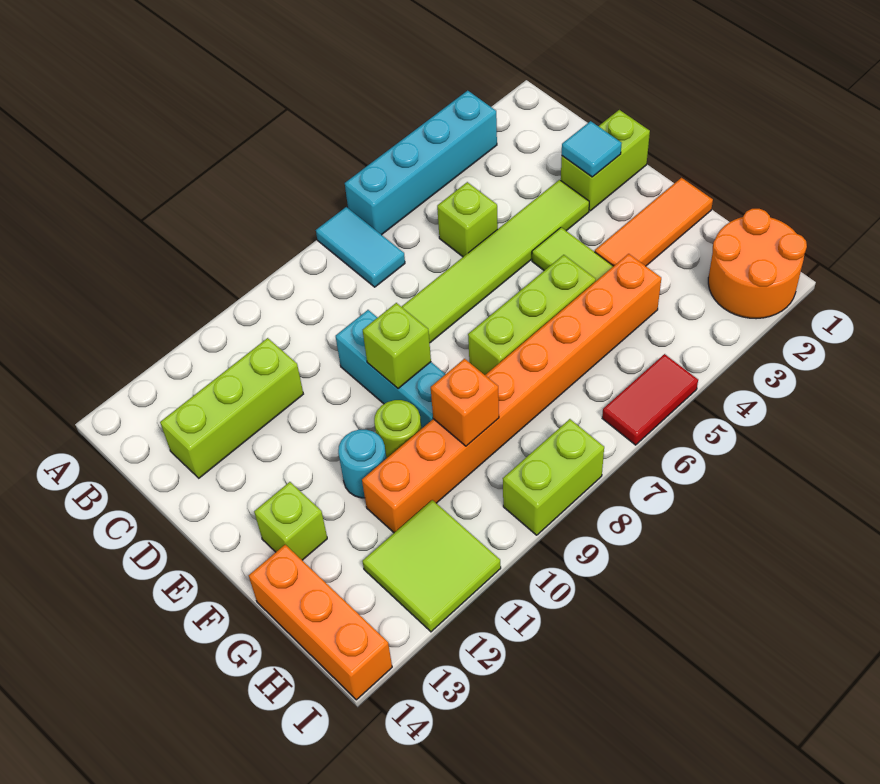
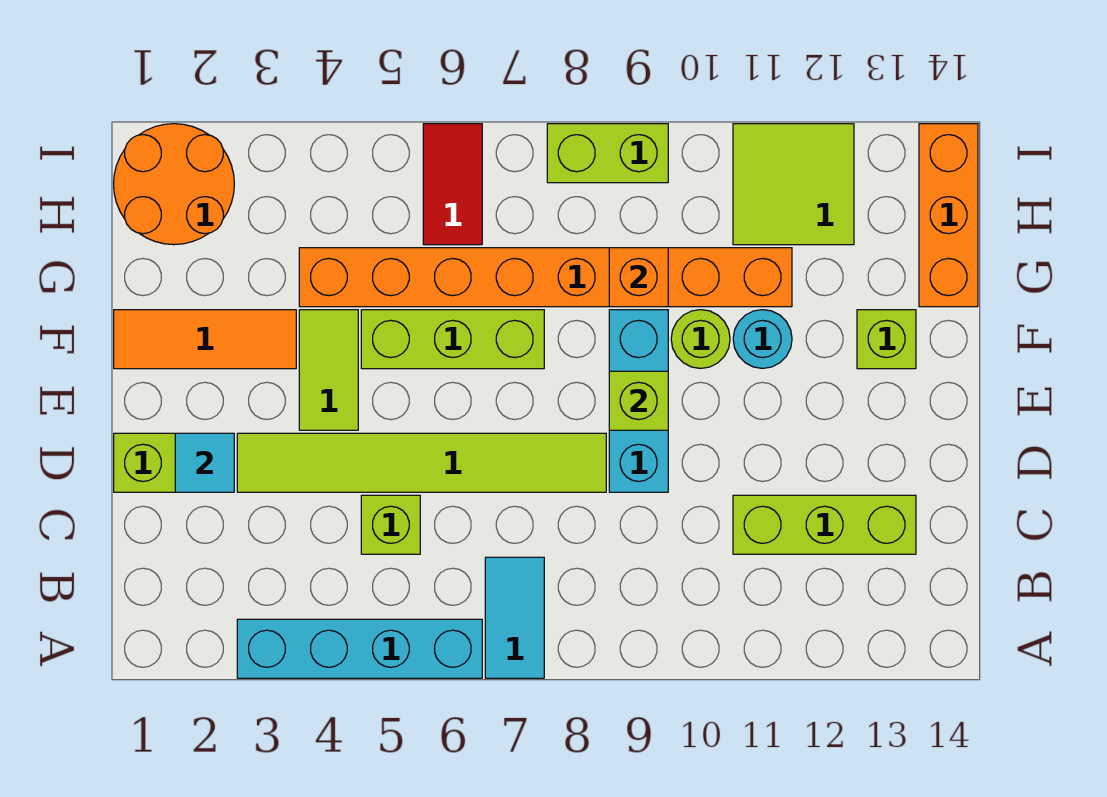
red 1x2 tile [602,354,698,445] -> red 1x2 tile turned to [423,124,482,245]

